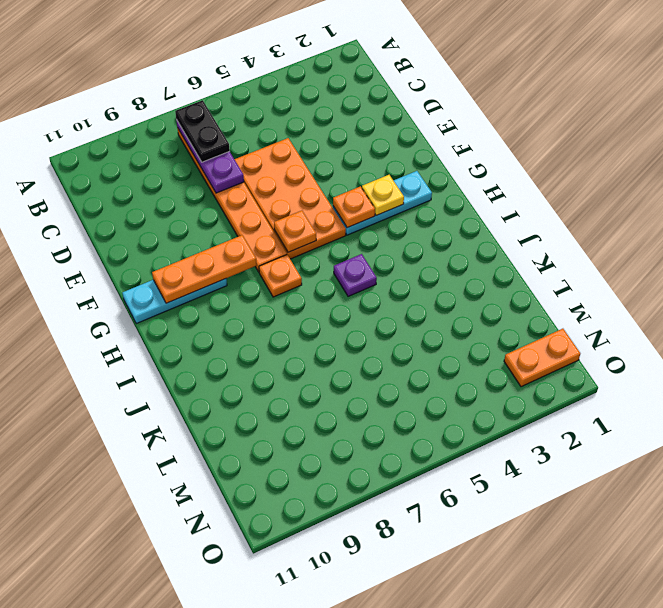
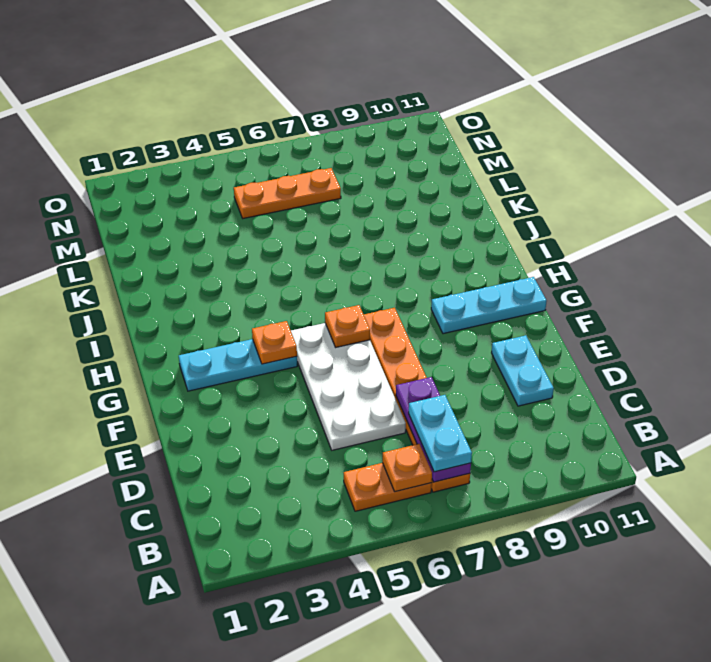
black 1x2 plate [175,100,230,162] -> cyan 1x2 plate [409,395,472,472]
orange 2x4 plate [234,138,346,259] -> white 2x4 plate [291,323,406,450]
none -> cyan 1x2 plate [492,335,554,406]
yellow 1x1 plate [362,175,404,215] -> none
orange 1x3 plate [152,235,257,303] -> orange 1x3 plate moved to [234,168,341,218]
orange 1x1 plate [259,255,302,297] -> orange 1x1 plate moved to [383,444,432,492]
purple 1x1 plate [334,254,377,296] -> none
orange 1x2 plate [504,329,580,387] -> orange 1x2 plate moved to [344,463,432,511]

